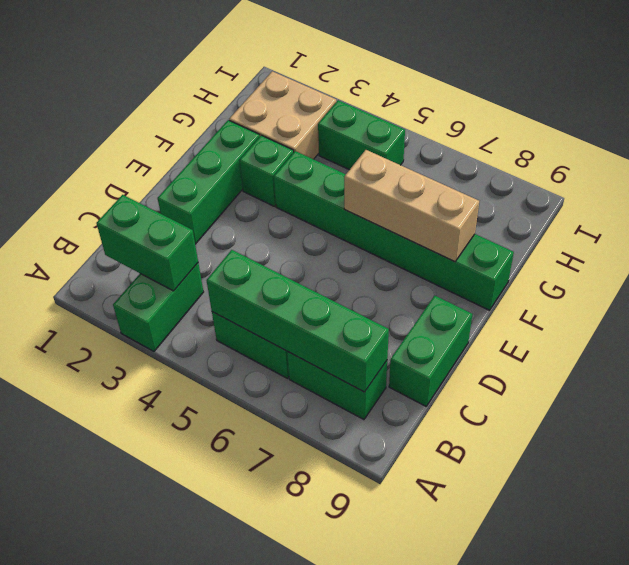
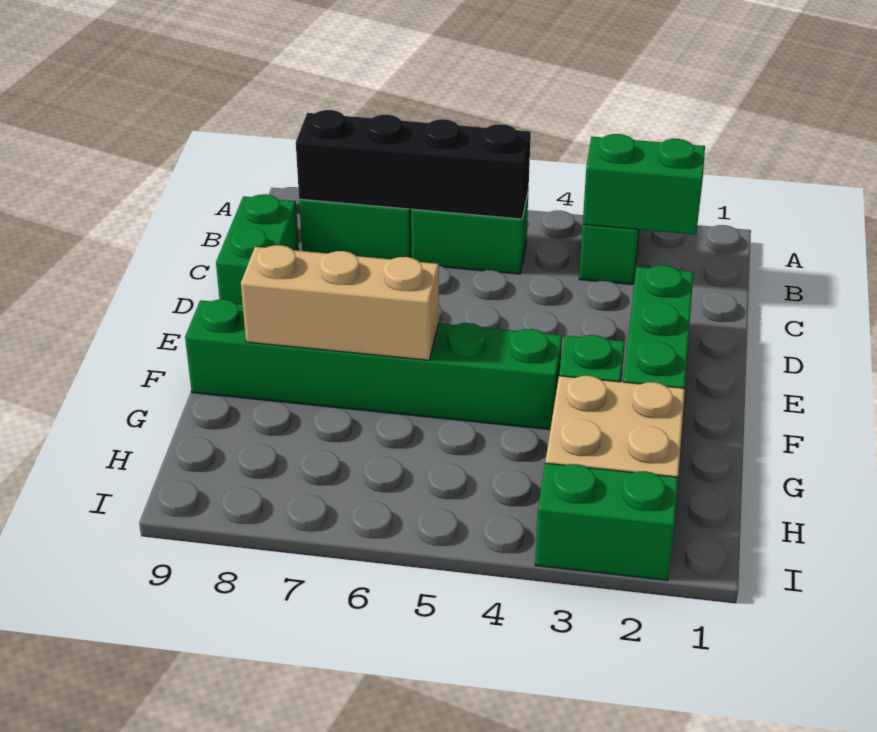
green 1x4 brick [206,250,389,392] -> black 1x4 brick [296,110,531,219]
green 1x2 brick [318,100,405,170] -> green 1x2 brick moved to [535,463,678,580]

